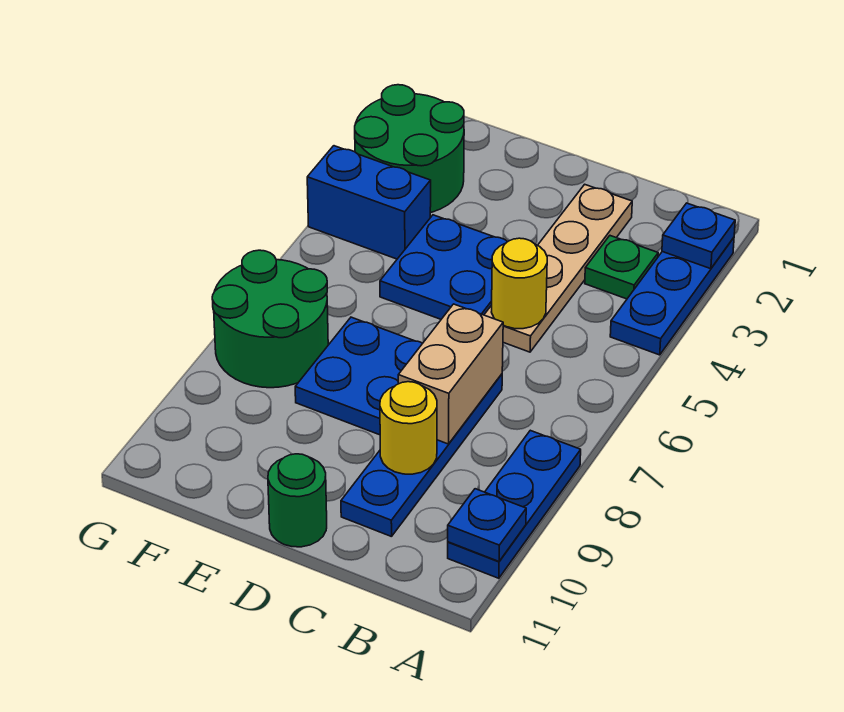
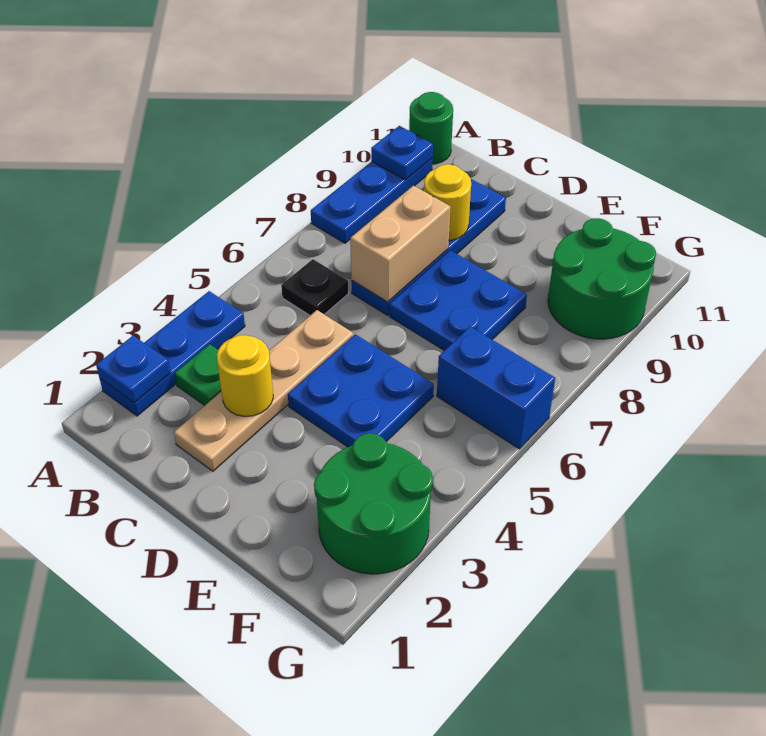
none -> black 1x1 plate [281,259,348,315]
yellow 1x1 round brick [492,238,547,329] -> yellow 1x1 round brick moved to [217,335,273,416]
green 1x1 round brick [268,454,327,547] -> green 1x1 round brick moved to [409,92,453,164]
blue 1x2 brick [307,146,431,259] -> blue 1x2 brick moved to [437,327,555,449]
green 2x2 round brick [212,250,328,388] -> green 2x2 round brick moved to [548,218,656,339]

